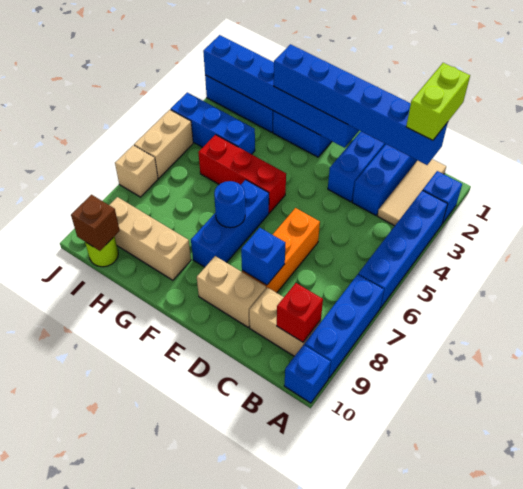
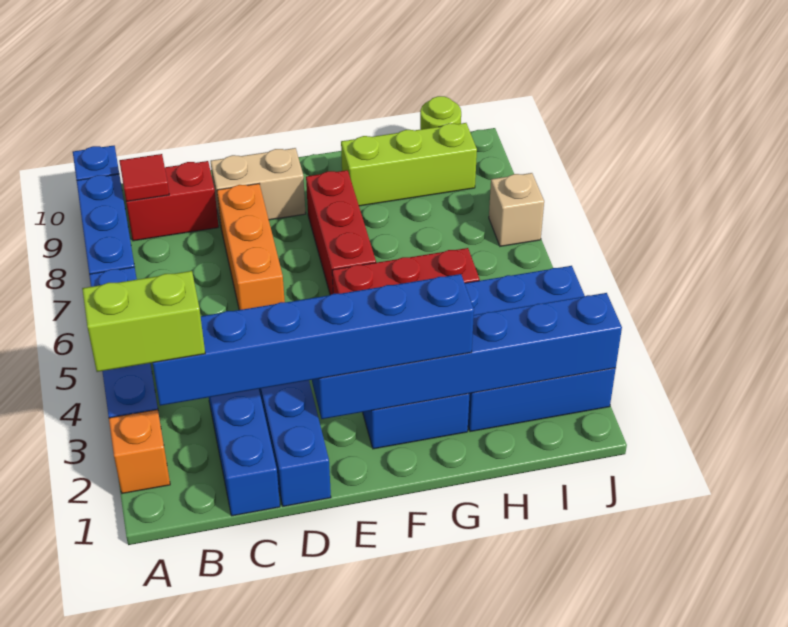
blue 1x1 brick [423,171,462,224] -> orange 1x1 brick [109,410,170,494]
tan 1x3 tile [377,159,446,226] -> none
lime 1x2 brick [406,63,470,140] -> lime 1x2 brick turned to [82,271,205,372]
tan 1x2 brick [249,288,321,356] -> red 1x2 brick [126,161,219,241]
red 1x1 brick [277,283,323,342] -> red 1x1 tile [119,154,169,202]
blue 1x1 brick [241,228,285,285] -> none
blue 1x3 brick [191,180,269,267] -> red 1x3 brick [306,170,376,295]
blue 1x1 round brick [214,181,245,228] -> none
tan 1x3 brick [110,197,191,280] -> lime 1x3 brick [341,123,477,206]
brown 1x1 brick [71,195,120,251] -> none
tan 1x2 brick [134,110,193,178] -> none

